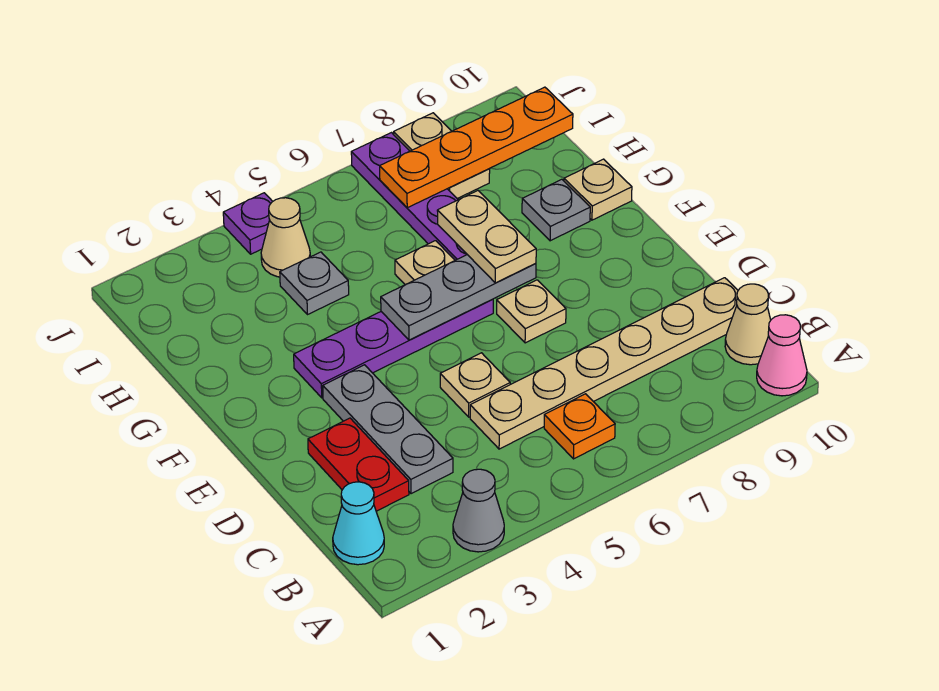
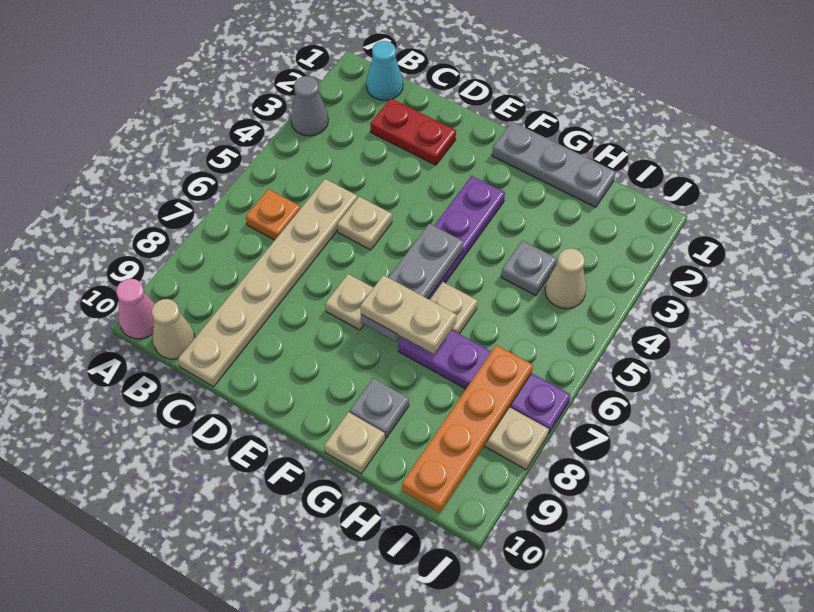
grey 1x3 plate [323,365,453,494] -> grey 1x3 plate moved to [492,122,616,207]
purple 1x1 plate [223,193,273,254] -> none

